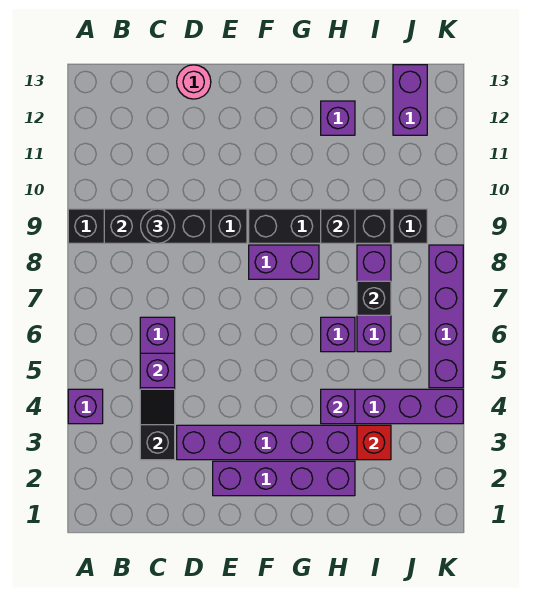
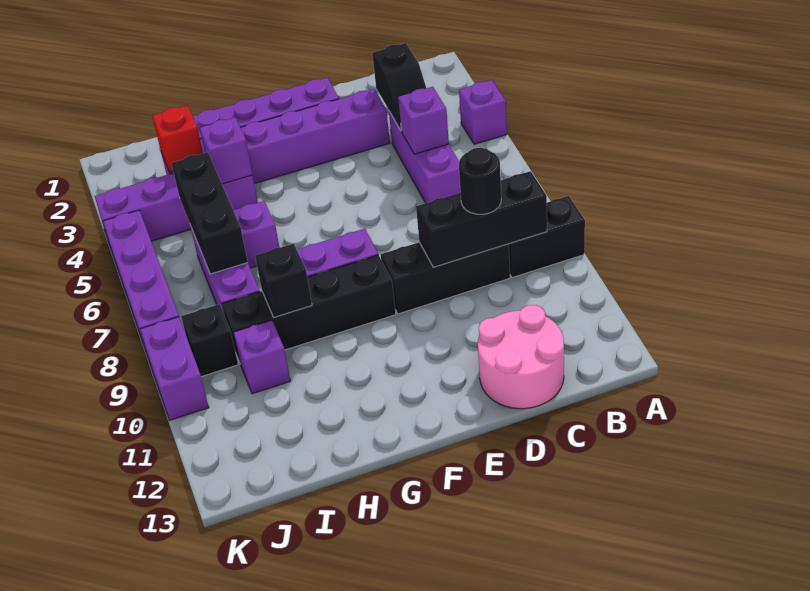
pink 1x1 round brick [177,65,211,99] -> pink 2x2 round brick [478,305,564,409]
purple 1x1 brick [321,101,355,135] -> purple 1x1 brick moved to [233,320,290,394]
black 1x1 brick [357,281,391,315] -> black 1x3 brick [171,152,248,274]
purple 1x2 brick [393,65,427,135] -> purple 1x2 brick moved to [140,317,209,420]

